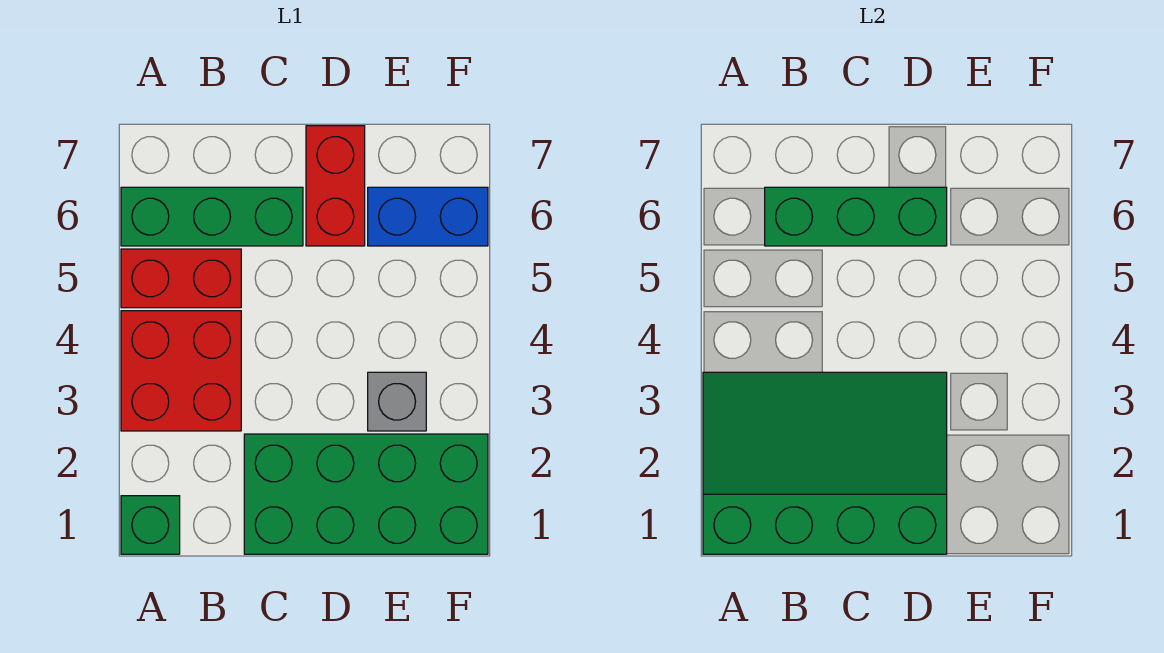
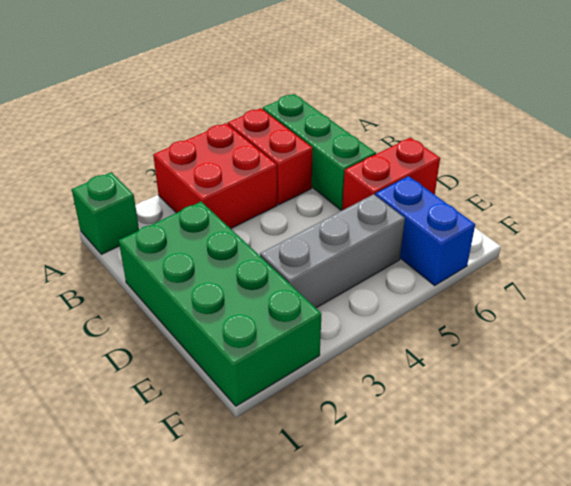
green 3x4 slope [703,372,947,554] -> none
green 1x3 brick [765,187,947,246] -> none
grey 1x1 brick [368,372,426,431] -> grey 1x3 brick [260,194,405,308]

